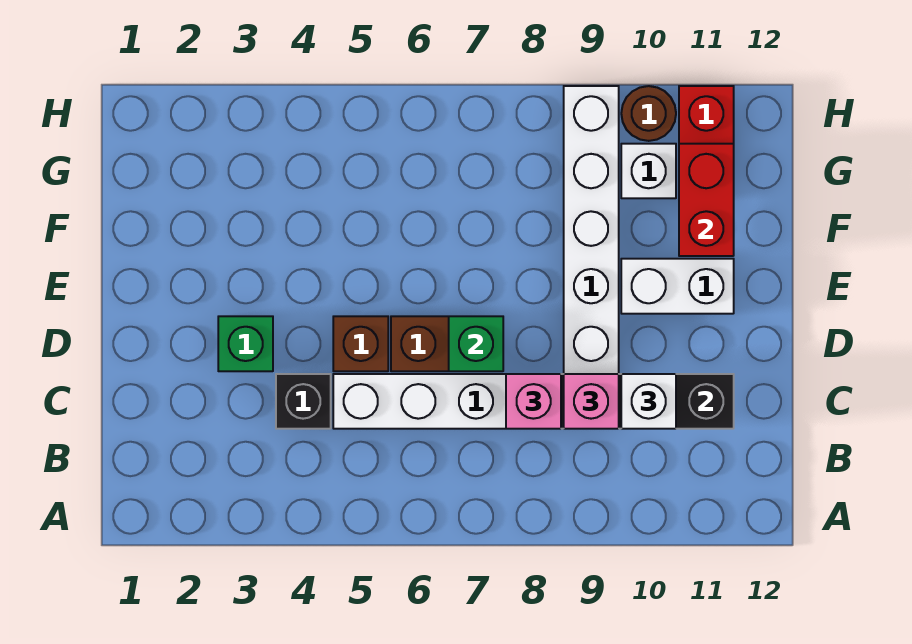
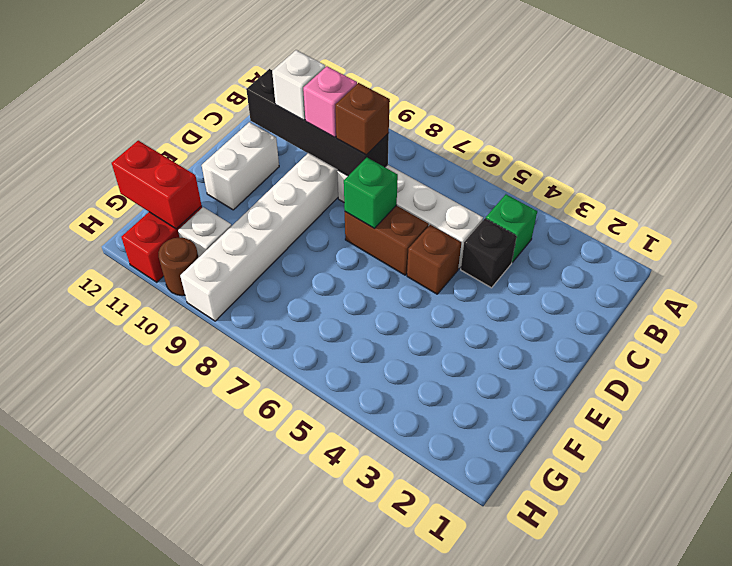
pink 1x1 brick [506,374,561,429] -> brown 1x1 brick [335,83,390,155]
green 1x1 brick [218,316,273,371] -> green 1x1 brick moved to [486,194,537,262]
white 1x2 brick [621,259,734,314] -> white 1x2 brick turned to [202,122,279,210]
red 1x2 brick [679,144,734,256] -> red 1x2 brick turned to [112,141,202,229]

